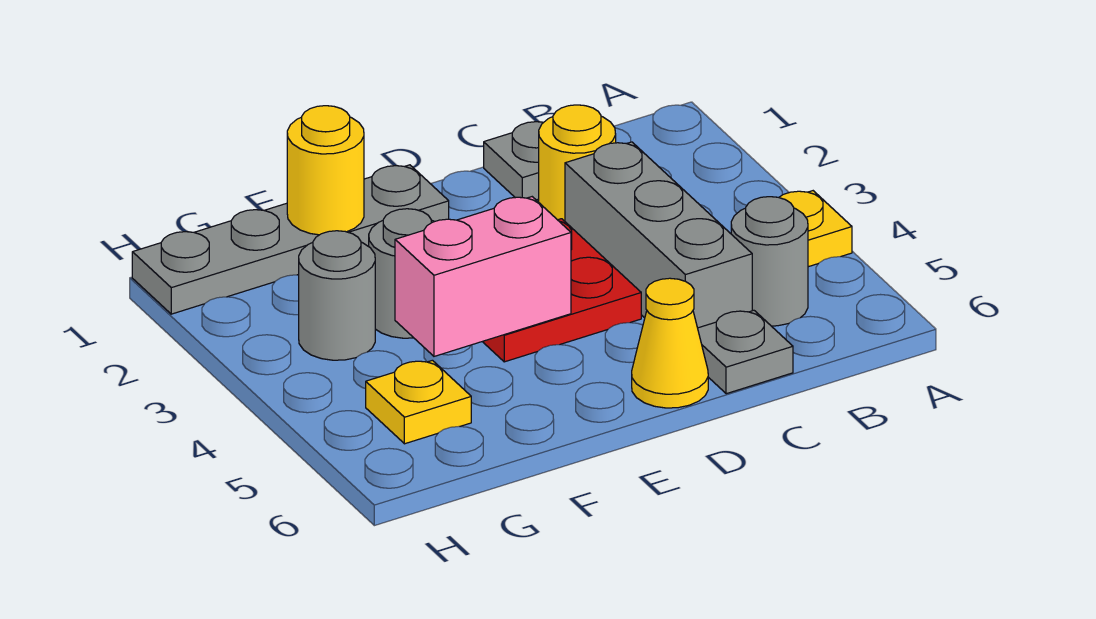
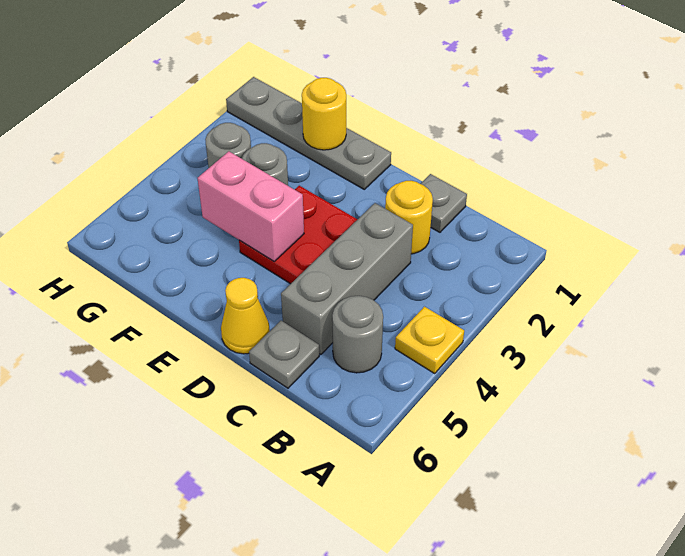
yellow 1x1 plate [366,360,471,444] -> none

